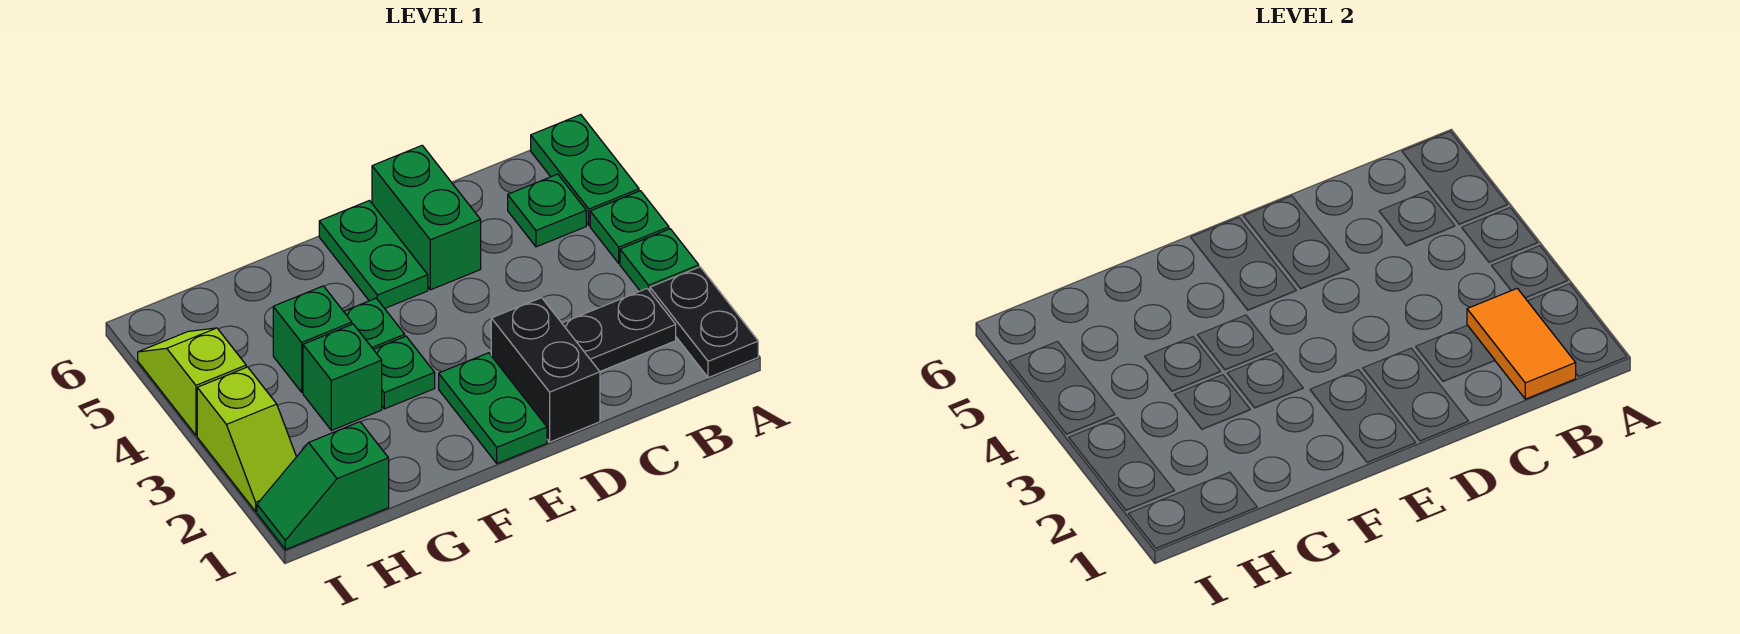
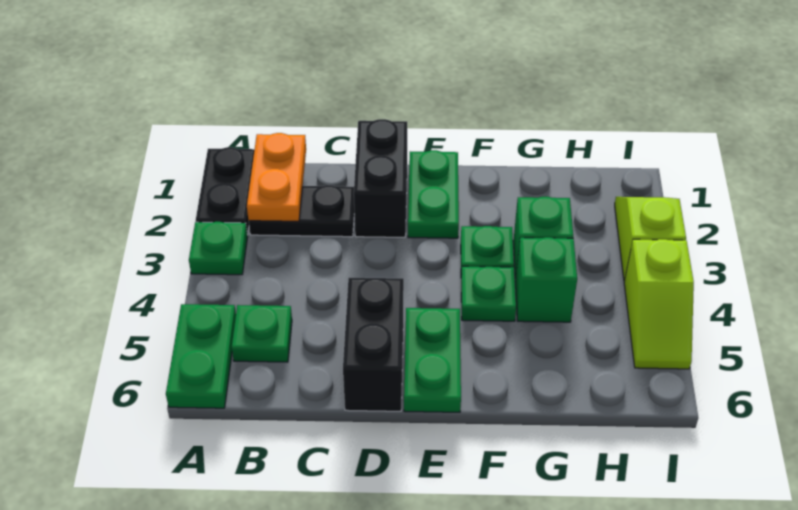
green 1x1 plate [590,191,669,263] -> none
orange 1x2 tile [1467,288,1576,399] -> orange 1x2 plate [247,133,306,221]
green 1x2 brick [372,146,481,290] -> black 1x2 brick [343,278,404,411]
green 1x2 slope [257,422,389,550] -> none

